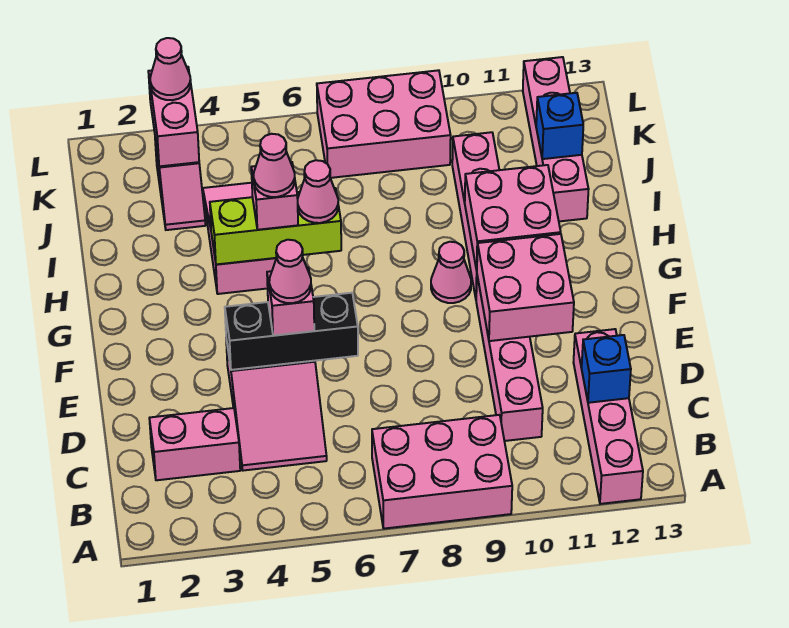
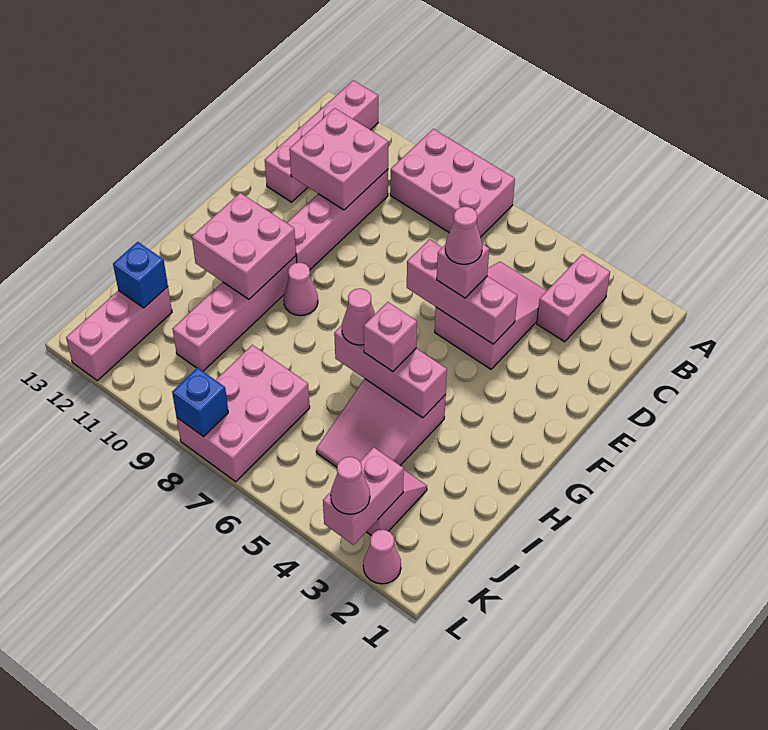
pink 1x2 brick [149,408,240,480] -> pink 1x2 brick turned to [537,254,610,342]
blue 1x1 brick [582,335,631,403] -> blue 1x1 brick moved to [172,368,228,437]
black 1x3 brick [225,293,358,370] -> pink 1x3 brick [407,239,517,344]
pink 2x2 brick [477,234,574,341] -> pink 2x2 brick moved to [289,108,388,210]
lime 1x3 brick [210,188,341,264] -> pink 1x3 brick [334,325,447,418]
pink 1x1 cone [254,134,295,197] -> pink 1x1 cone moved to [363,530,401,584]
pink 1x4 brick [523,57,589,221] -> pink 1x3 brick [66,287,172,381]
pink 2x3 brick [317,70,451,178] -> pink 2x3 brick turned to [177,345,310,482]

